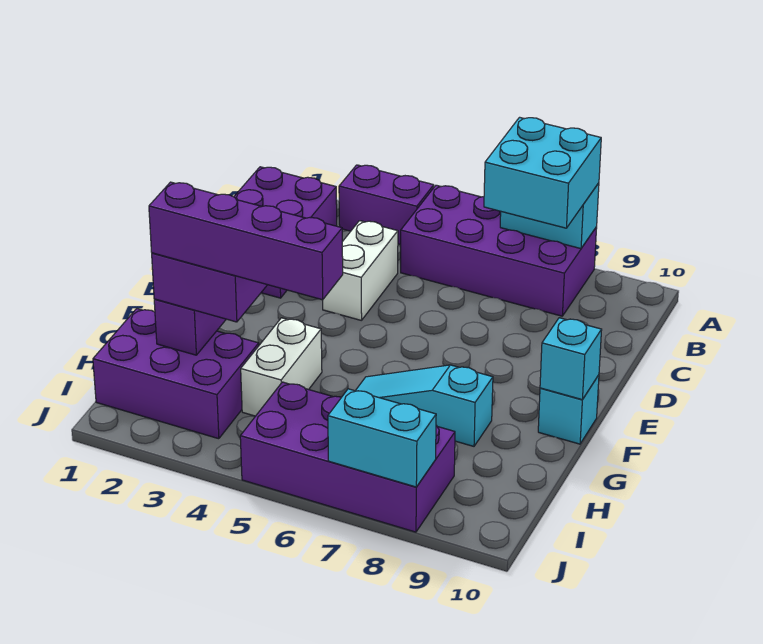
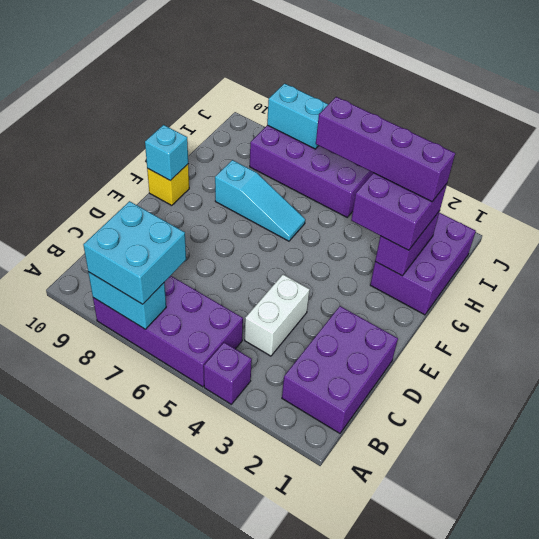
purple 1x2 brick [339,165,434,245] -> purple 1x1 brick [204,342,252,404]
cyan 1x1 brick [538,375,599,444] -> yellow 1x1 brick [147,164,189,205]
white 1x2 brick [241,318,322,416] -> none
purple 2x3 brick [93,309,259,439] -> purple 2x3 brick turned to [370,213,476,315]

